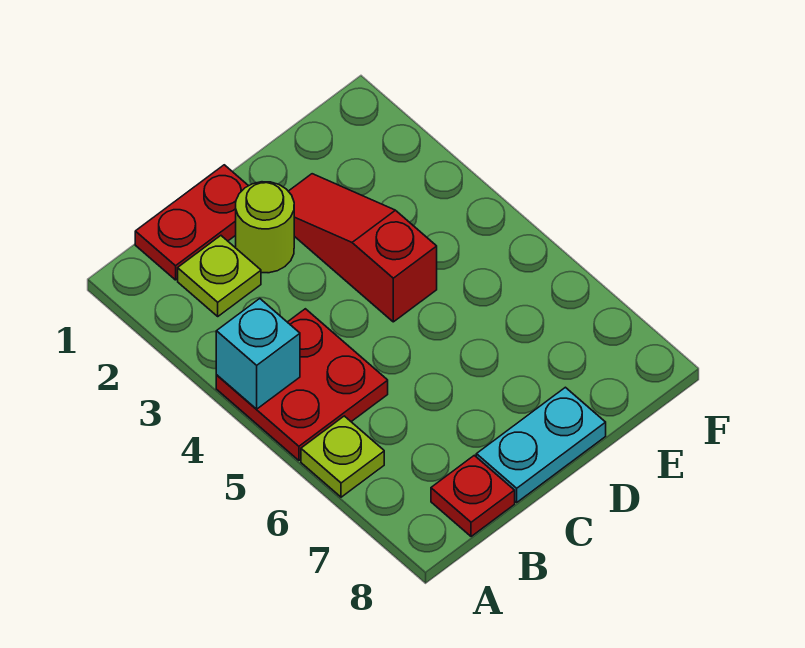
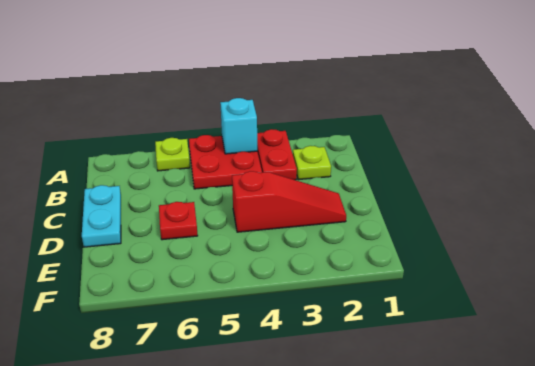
red 1x2 plate [135,165,248,280] -> red 1x2 plate moved to [257,129,297,180]
red 1x1 plate [431,455,515,537] -> red 1x1 plate moved to [159,202,198,240]
lime 1x1 round brick [236,182,294,273] -> none

